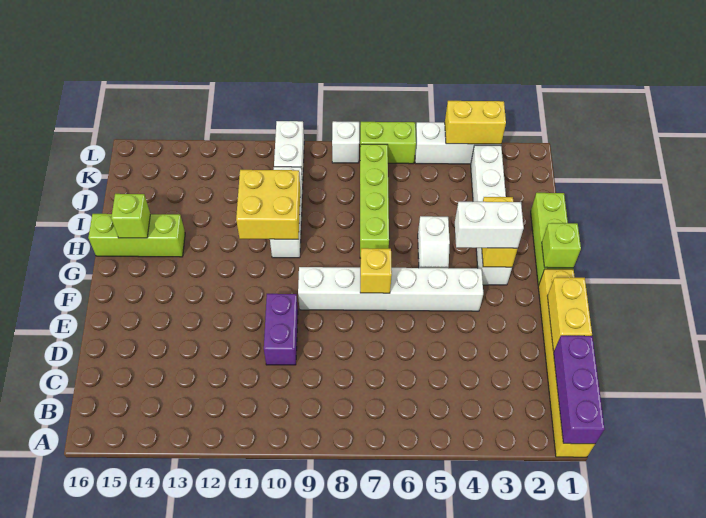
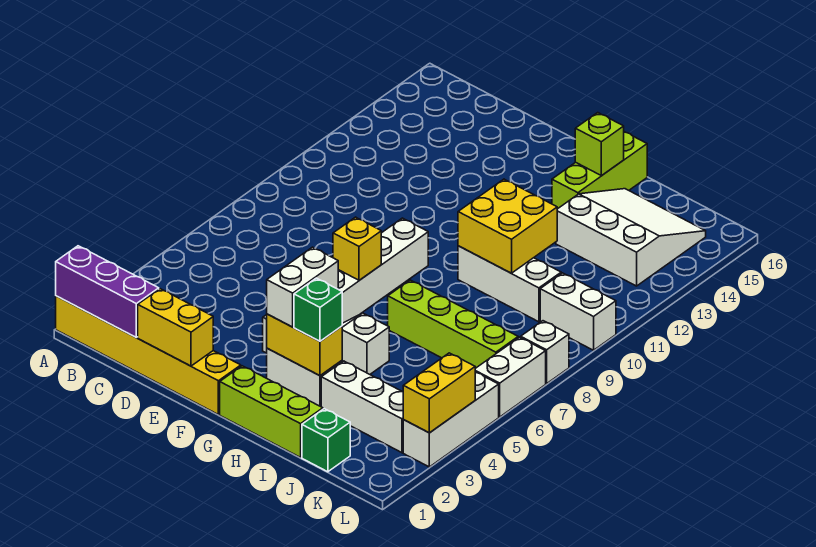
purple 1x2 brick [264,294,298,365] -> none
lime 1x1 brick [542,223,581,268] -> none
none -> green 1x1 brick [294,278,342,341]
none -> white 3x3 slope [556,189,706,286]
none -> green 1x1 brick [302,409,350,472]
lime 1x2 brick [360,122,416,164] -> white 1x2 brick [475,337,546,417]

